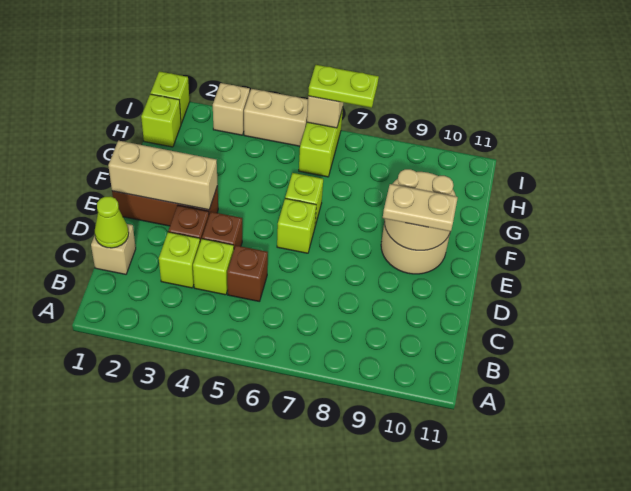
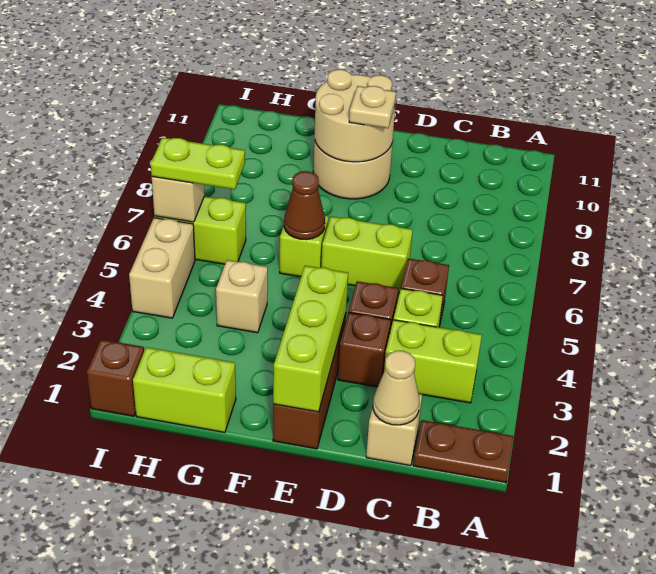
none -> brown 1x2 plate [413,420,513,483]
lime 1x1 cone [95,196,129,248] -> tan 1x1 cone [373,351,419,425]
lime 1x1 brick [159,232,200,288] -> lime 1x2 brick [384,320,482,403]
tan 1x3 brick [108,141,218,210] -> lime 1x3 brick [273,266,348,412]
lime 1x1 brick [277,198,316,253] -> lime 1x2 brick [321,216,413,293]
tan 1x2 plate [383,184,458,232] -> tan 1x1 plate [349,86,396,128]
none -> brown 1x1 cone [284,171,325,240]
lime 1x1 brick [141,94,181,147] -> lime 1x2 brick [133,347,236,433]
lime 1x1 brick [150,71,189,123] -> brown 1x1 brick [87,340,144,416]
tan 1x1 brick [213,83,250,135] -> tan 1x1 brick moved to [216,260,268,333]
lime 1x2 plate [308,65,379,108] -> lime 1x2 plate turned to [151,137,245,189]

